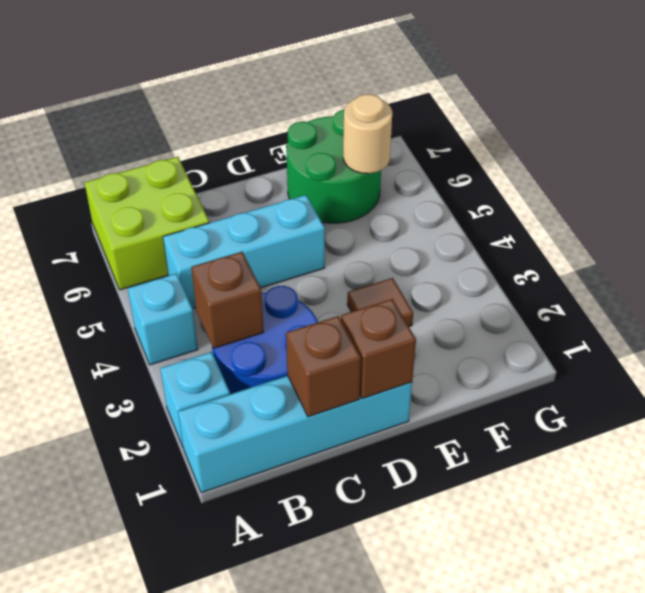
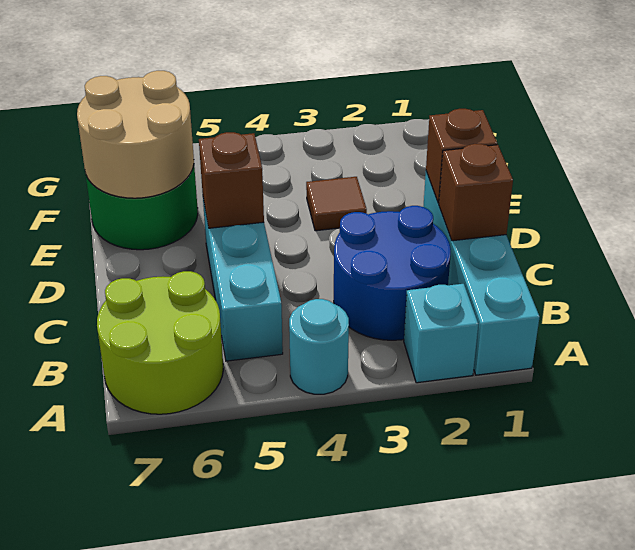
cyan 1x1 brick [128,273,198,365] -> cyan 1x1 round brick [289,299,349,394]
lime 2x2 brick [84,157,209,290] -> lime 2x2 round brick [97,271,223,414]
brown 1x1 brick [191,252,264,348] -> brown 1x1 brick moved to [199,132,264,228]
tan 1x1 round brick [343,94,392,174] -> tan 2x2 round brick [77,71,194,198]

